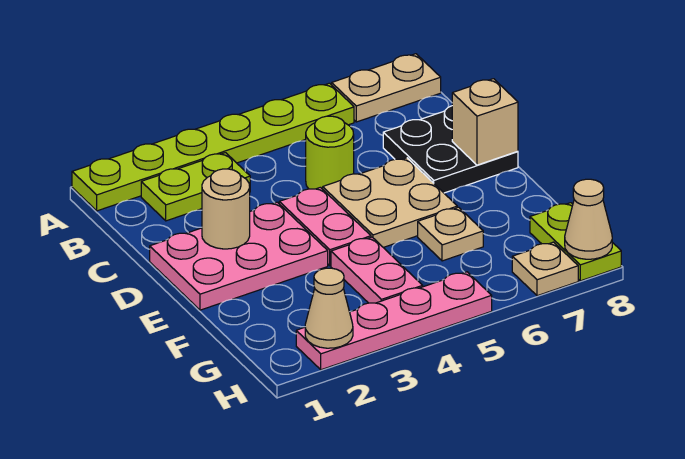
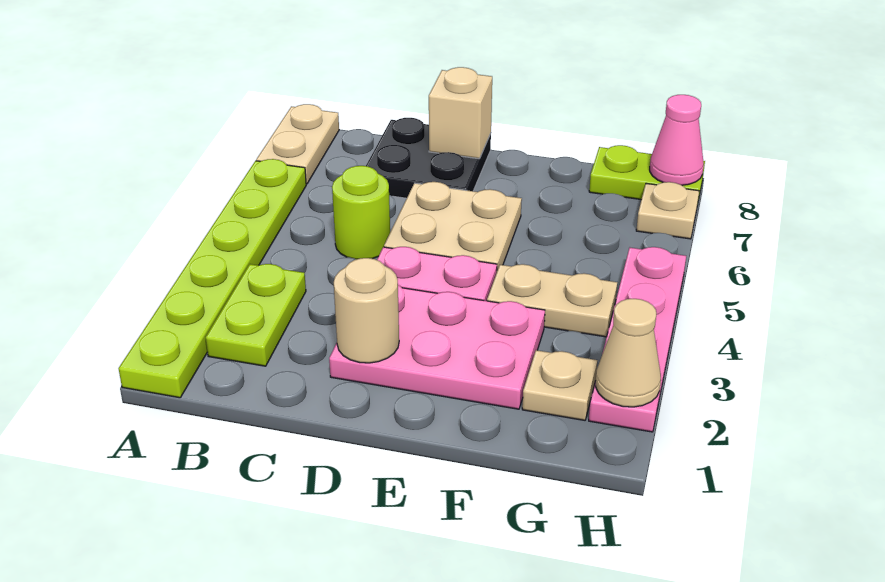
pink 2x3 plate [150,202,328,310] -> pink 2x3 plate turned to [329,285,545,409]
pink 1x2 plate [331,237,423,303] -> tan 1x2 plate [487,264,617,337]
tan 1x1 plate [418,207,483,261] -> tan 1x1 plate moved to [522,350,597,420]
tan 1x1 cone [565,179,612,259] -> pink 1x1 cone [650,95,704,185]

